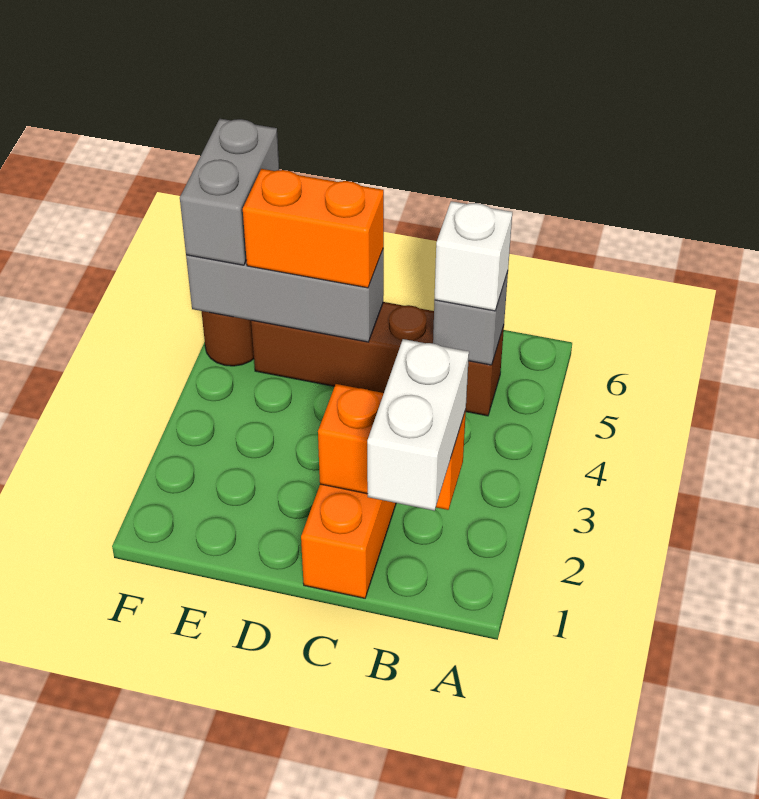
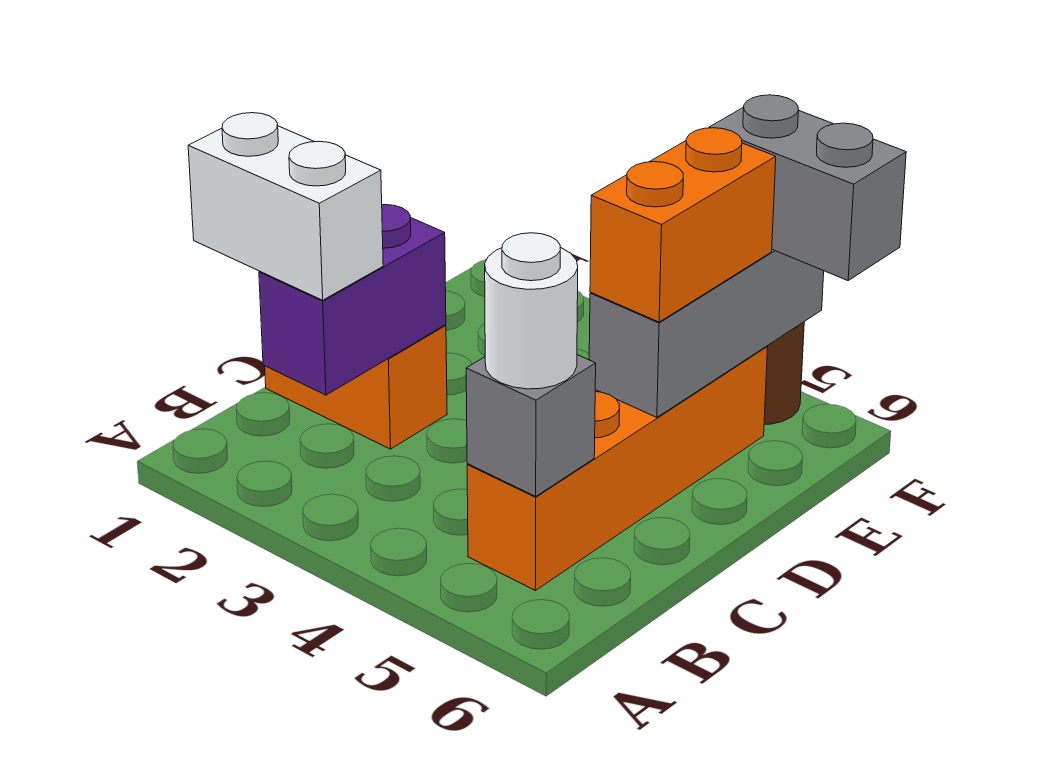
orange 1x2 brick [318,384,466,510] -> purple 1x2 brick [259,205,446,395]
brown 1x4 brick [251,302,504,416] -> orange 1x4 brick [467,346,768,590]
white 1x1 brick [434,201,512,311] -> white 1x1 round brick [485,233,578,389]

